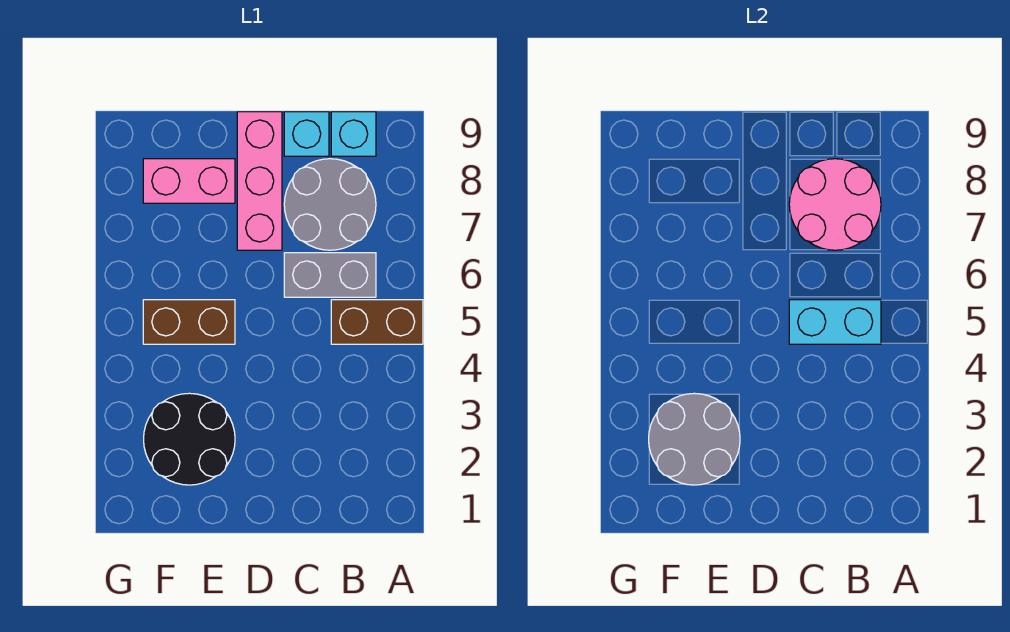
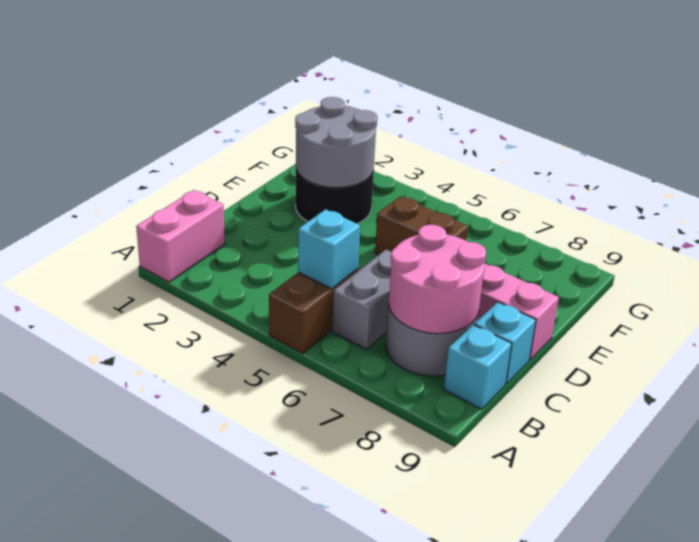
cyan 1x2 brick [789,300,881,344] -> cyan 1x1 brick [298,209,360,289]
brown 1x2 brick [143,300,235,344] -> brown 1x2 brick turned to [375,196,468,255]
pink 1x2 brick [143,159,235,203] -> pink 1x2 brick moved to [136,190,225,282]

